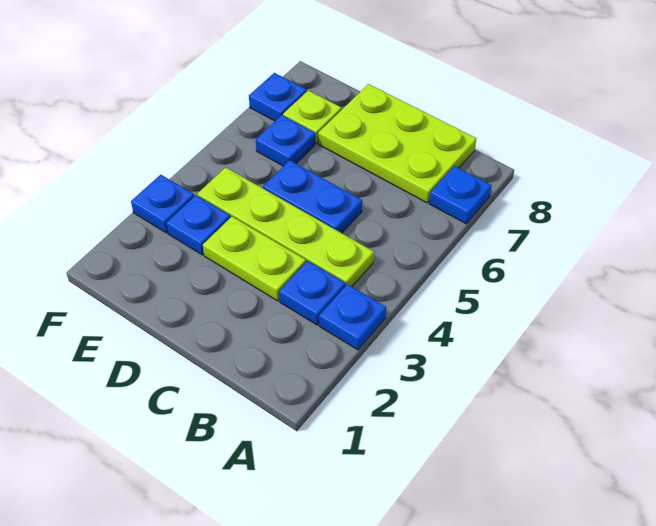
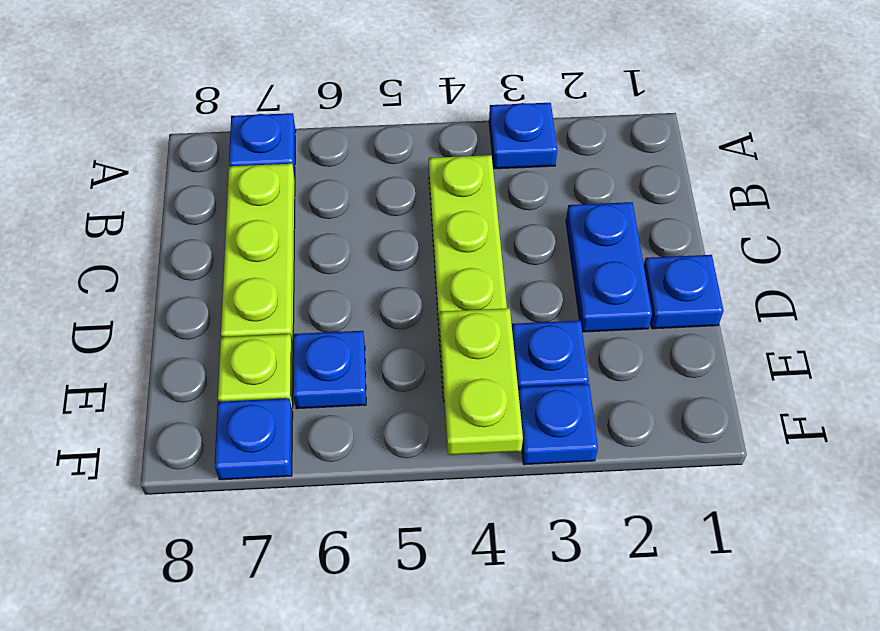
blue 1x1 plate [279,261,345,325] -> blue 1x1 plate moved to [644,255,724,329]
lime 2x3 plate [318,84,476,203] -> lime 1x3 plate [221,164,295,345]
lime 1x2 plate [203,217,306,301] -> lime 1x2 plate moved to [440,308,523,455]
blue 1x2 plate [263,160,362,233] -> blue 1x2 plate moved to [566,202,652,332]

